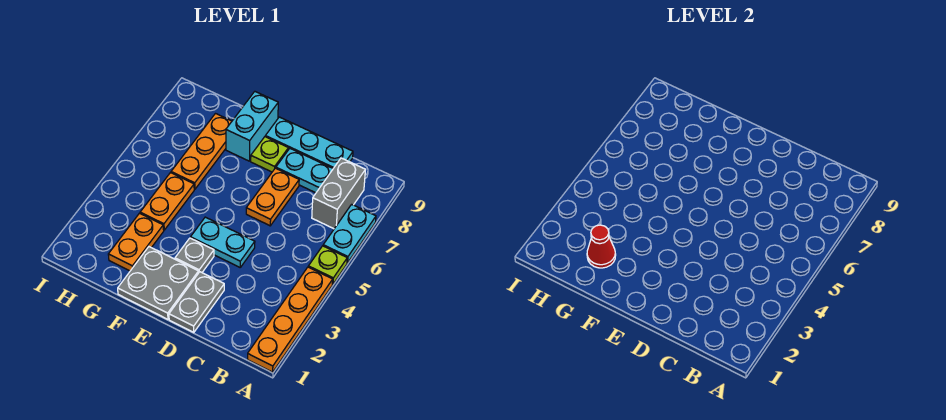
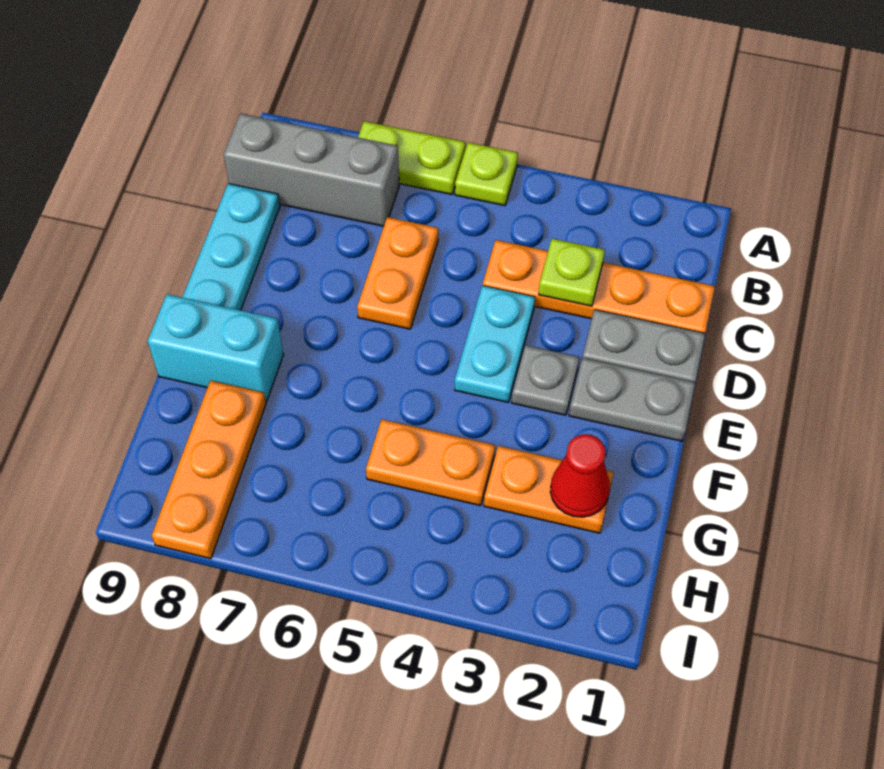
orange 1x4 plate [247,267,333,372] -> orange 1x4 plate moved to [483,240,715,333]
cyan 1x2 plate [323,204,376,263] -> lime 1x2 plate [358,121,465,195]
grey 1x2 brick [312,158,365,229] -> grey 1x3 brick [224,113,399,226]
cyan 1x2 plate [276,149,333,193] -> none
orange 1x2 plate [246,168,299,226] -> orange 1x2 plate turned to [357,217,438,329]
grey 2x2 plate [118,247,199,319] -> grey 1x2 plate [569,358,695,441]
lime 1x1 plate [251,137,288,172] -> lime 1x1 plate moved to [539,239,605,306]
orange 1x3 plate [171,114,232,189] -> orange 1x3 plate turned to [152,380,266,559]

